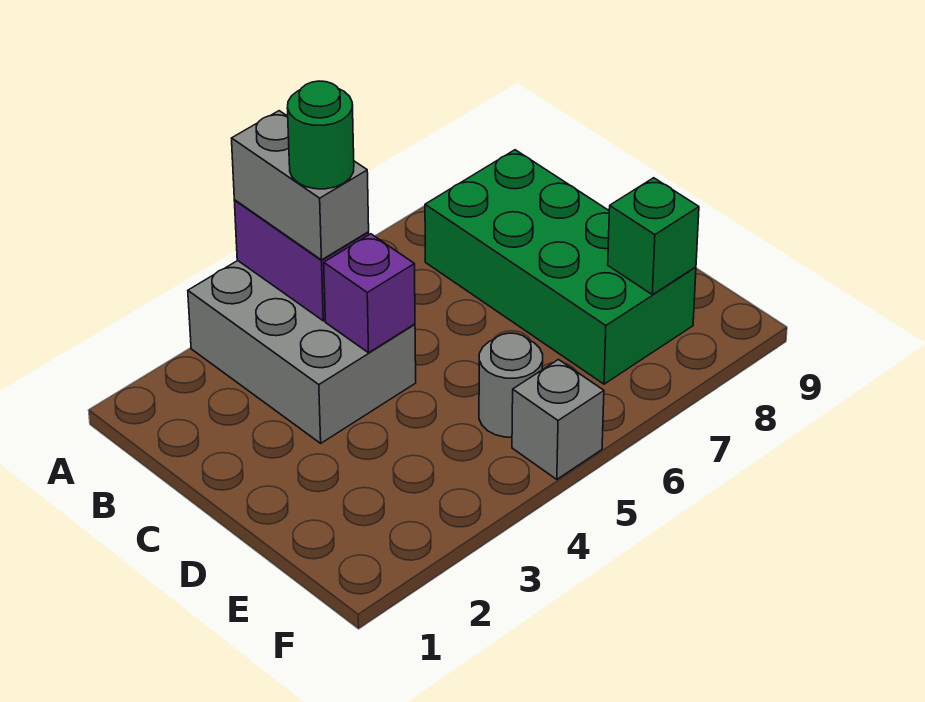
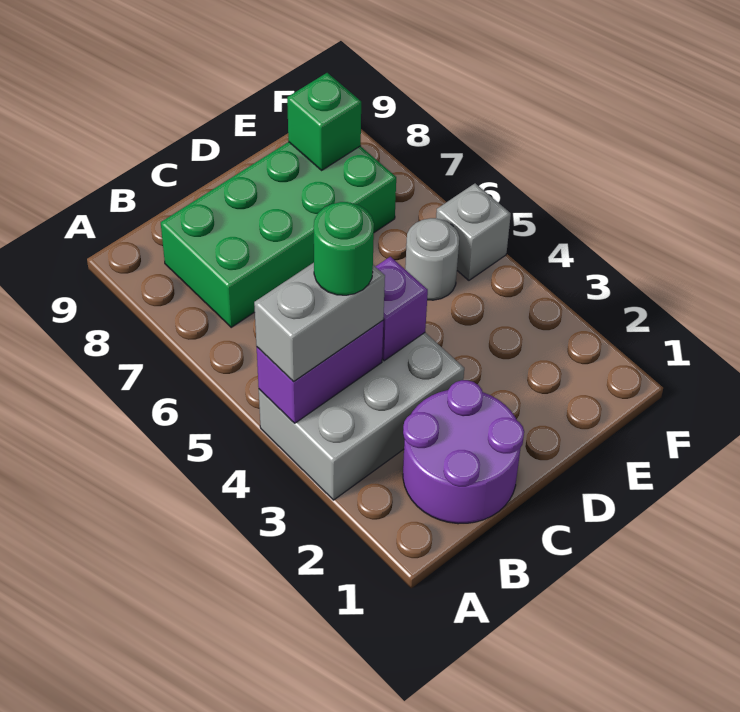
none -> purple 2x2 round brick [403,380,524,524]

